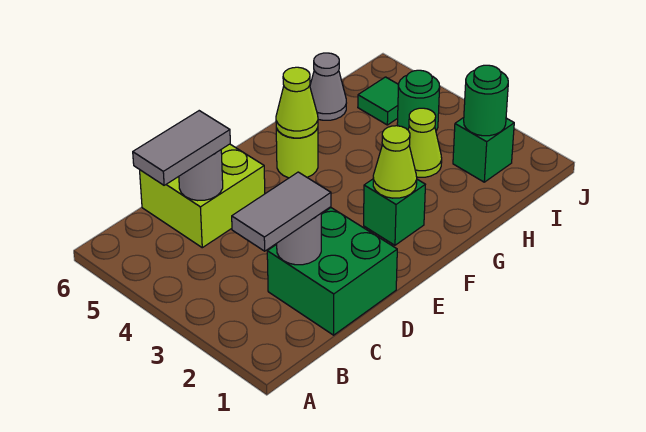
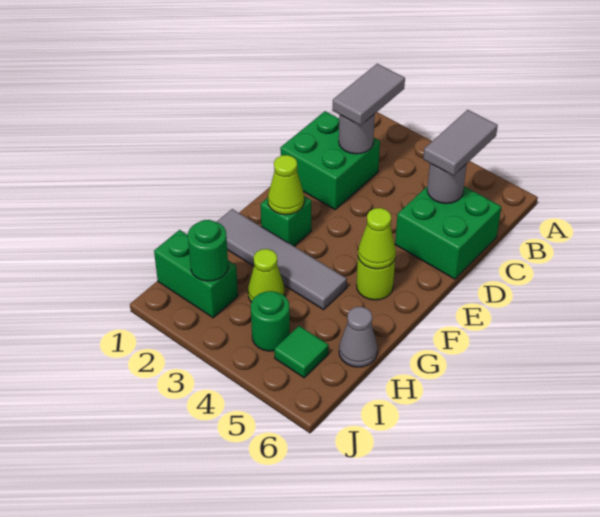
lime 2x2 brick [140,144,265,248] -> green 2x2 brick [395,186,501,279]
none -> grey 1x4 tile [217,209,347,310]
green 1x1 brick [453,118,514,182] -> green 1x2 brick [154,230,238,318]

